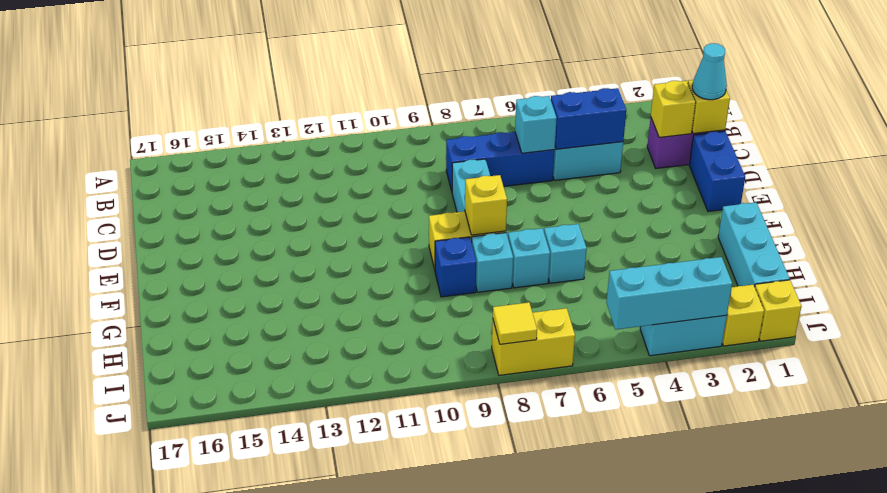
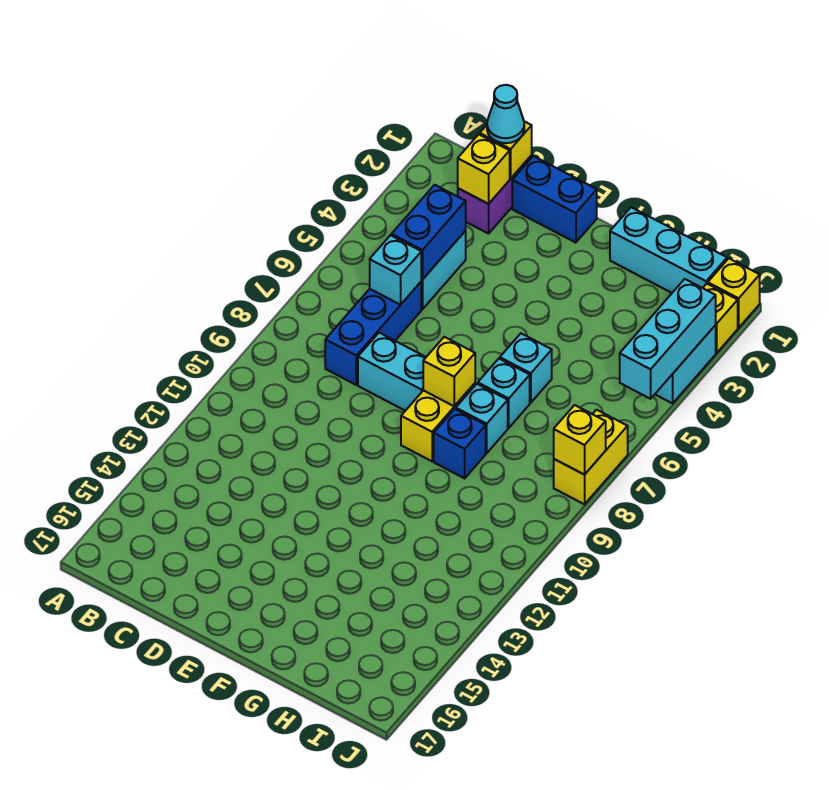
yellow 1x1 tile [493,302,537,344] -> yellow 1x1 brick [554,405,606,475]

